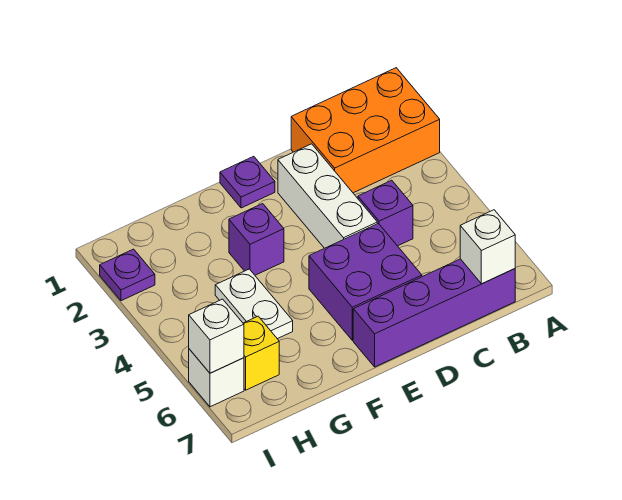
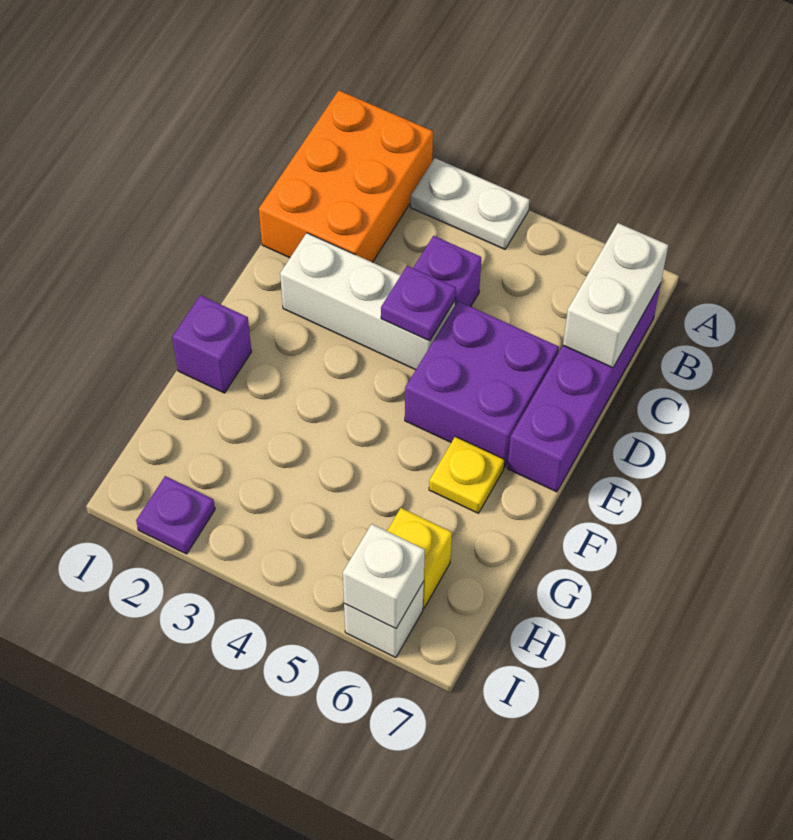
white 1x1 brick [460,210,515,284] -> white 1x2 brick [563,223,668,368]
purple 1x1 plate [220,156,275,208] -> purple 1x1 plate moved to [381,266,456,341]
purple 1x1 brick [229,204,284,275] -> purple 1x1 brick moved to [172,295,252,393]
none -> yellow 1x1 plate [429,437,504,513]
white 1x2 plate [215,269,293,339] -> white 1x2 plate moved to [410,158,529,249]

